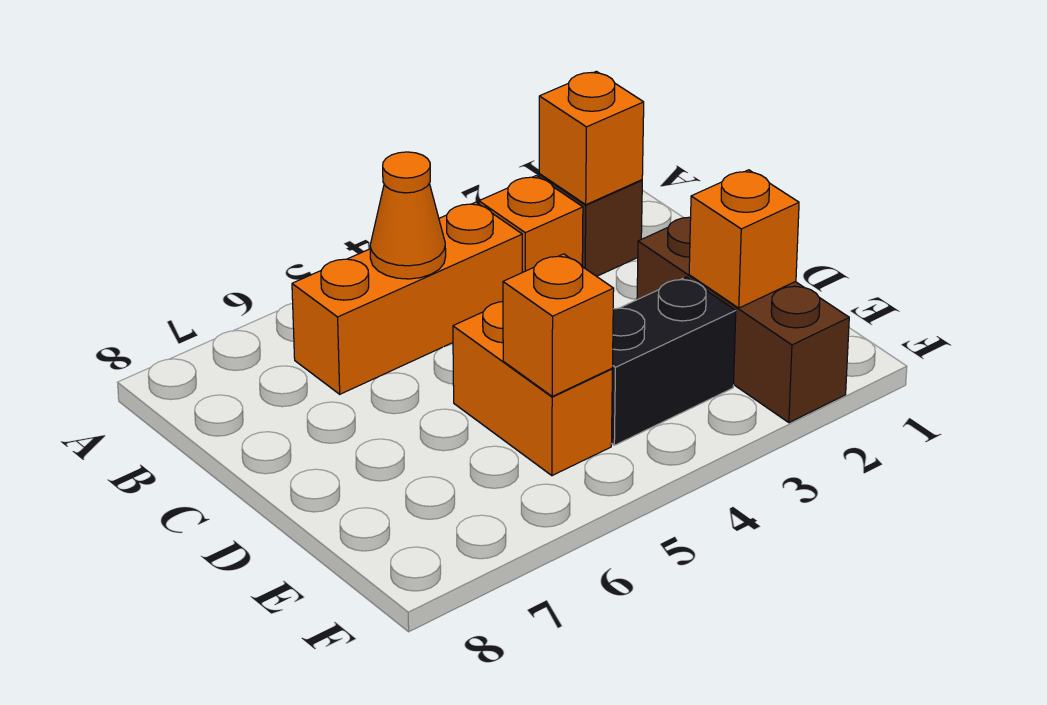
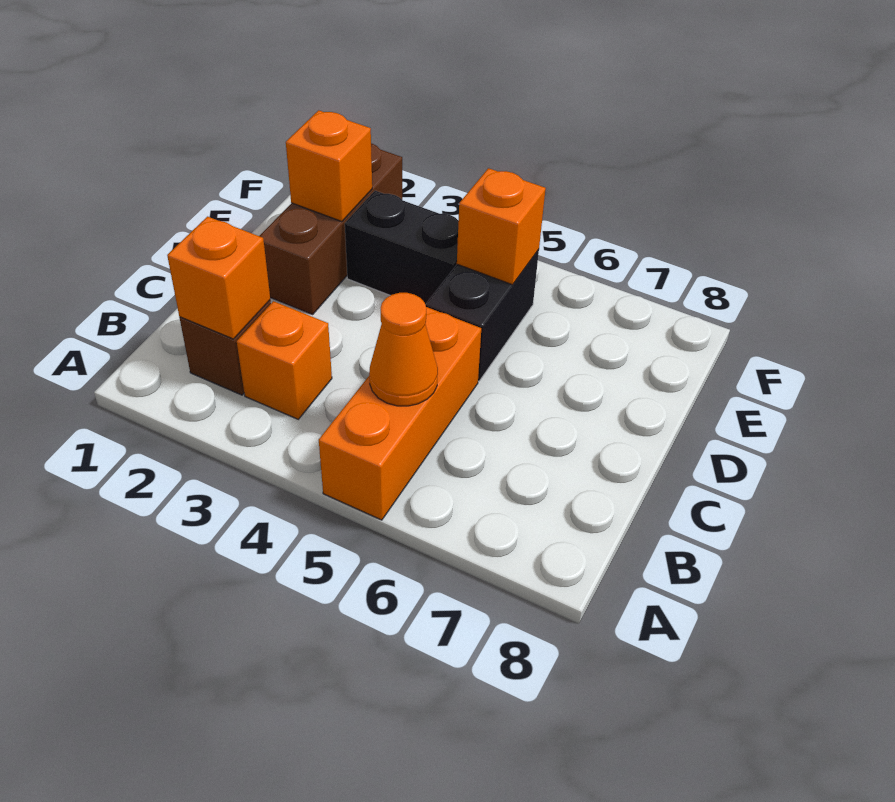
orange 1x3 brick [292,202,522,394] -> orange 1x3 brick turned to [319,307,481,520]
orange 1x2 brick [453,302,612,476] -> black 1x2 brick [426,250,539,381]

